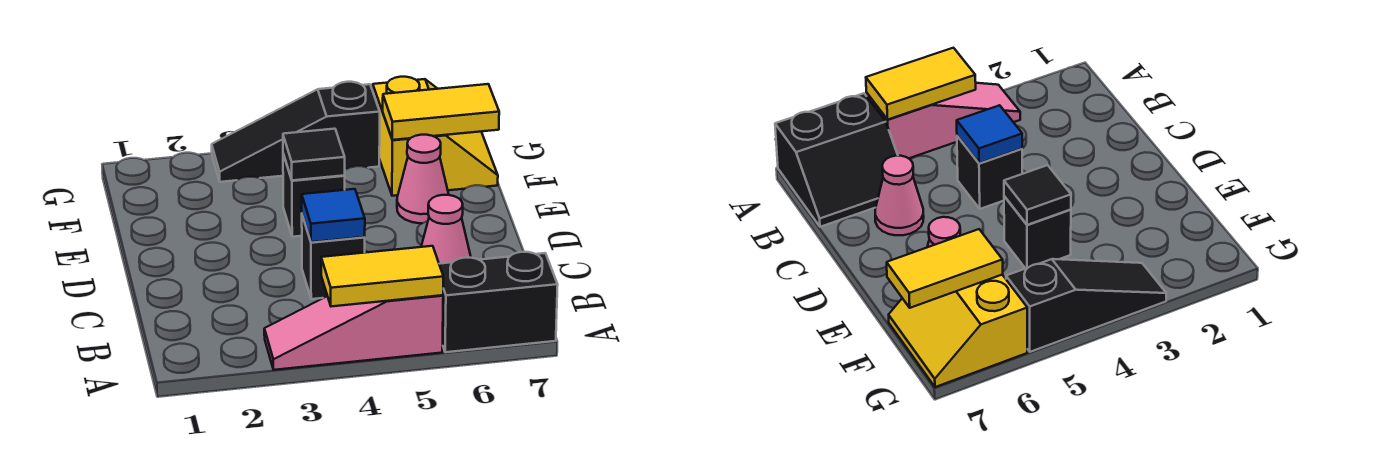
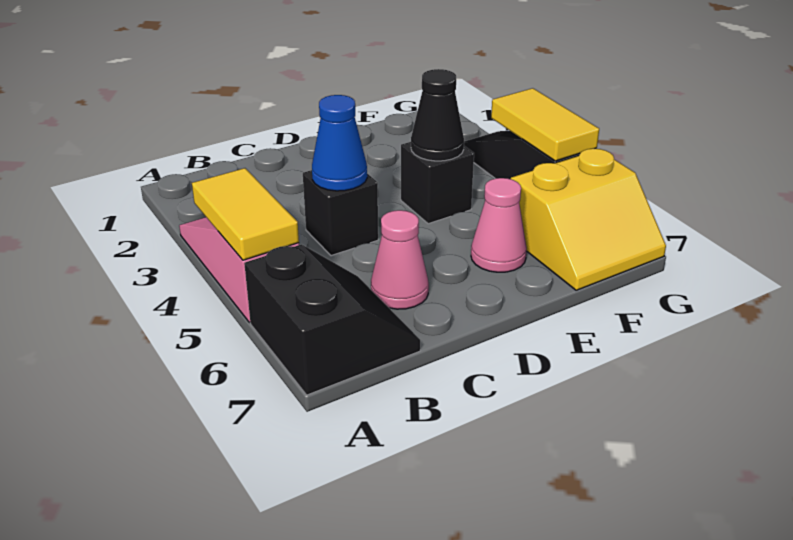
blue 1x1 tile [302,189,365,242] -> blue 1x1 cone [312,95,367,191]
black 1x1 tile [283,129,345,180] -> black 1x1 cone [411,69,464,161]
yellow 1x2 tile [383,84,499,140] -> yellow 1x2 tile moved to [491,88,599,161]

